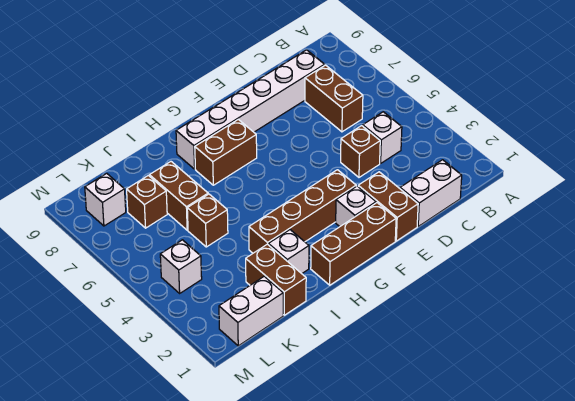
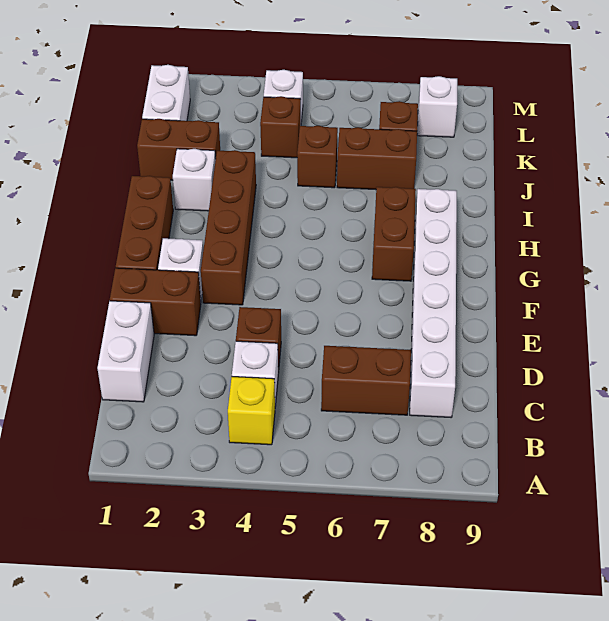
none -> yellow 1x1 brick [228,377,275,445]
none -> brown 1x1 brick [260,96,301,158]

